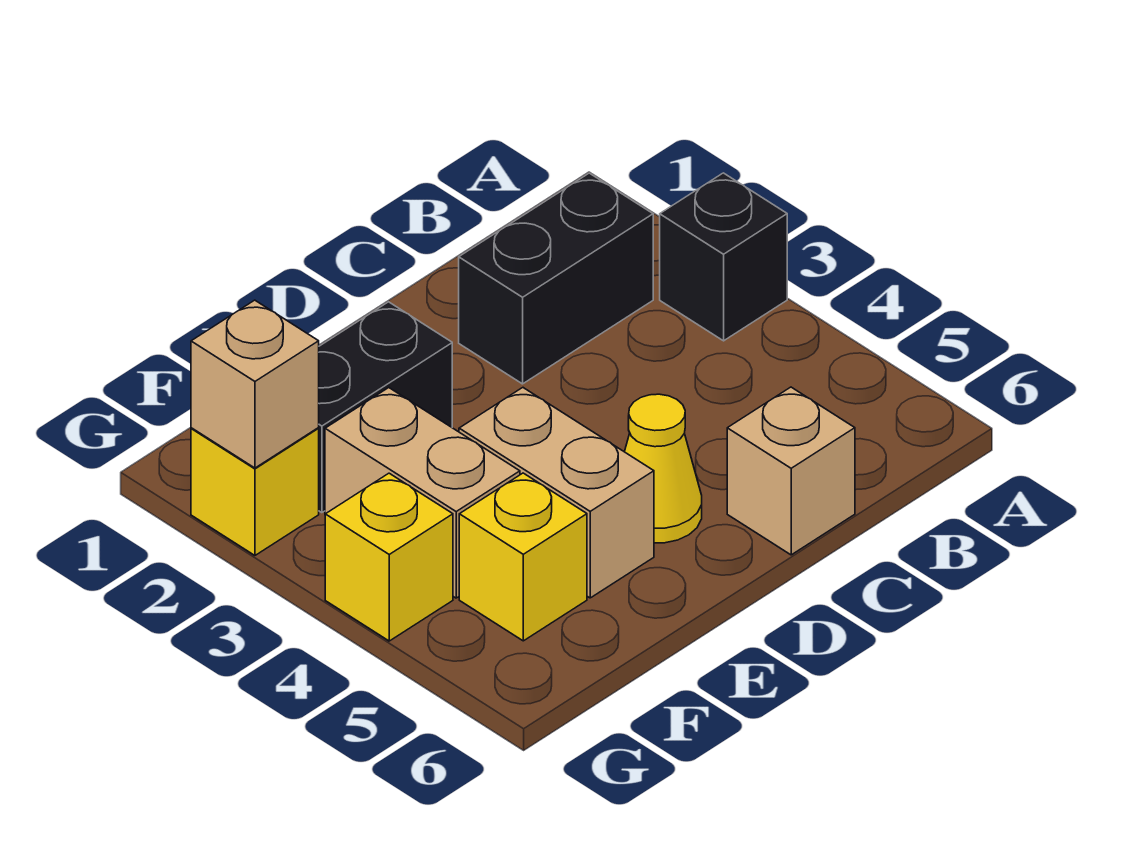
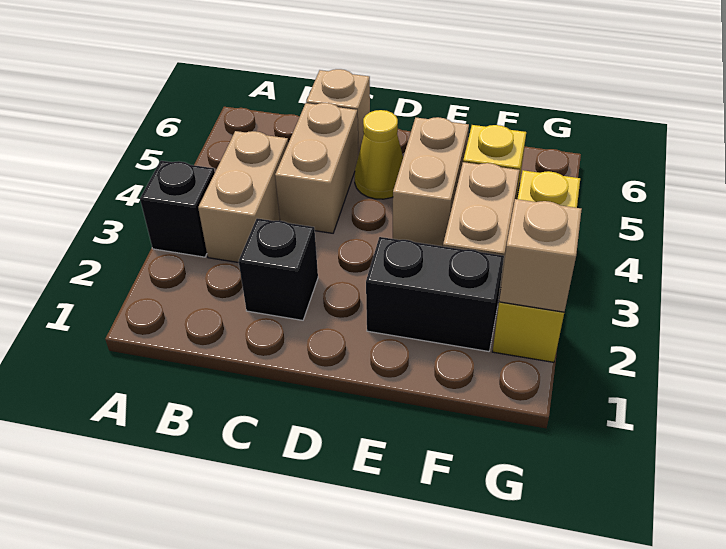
black 1x2 brick [459,173,653,384] -> black 1x1 brick [239,218,318,320]
none -> tan 1x2 brick [198,131,288,263]
none -> tan 1x2 brick [275,103,358,233]

